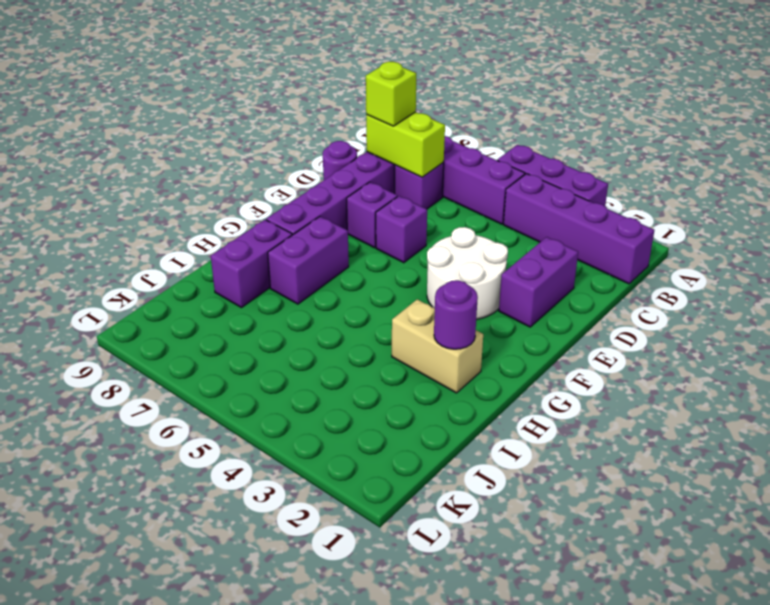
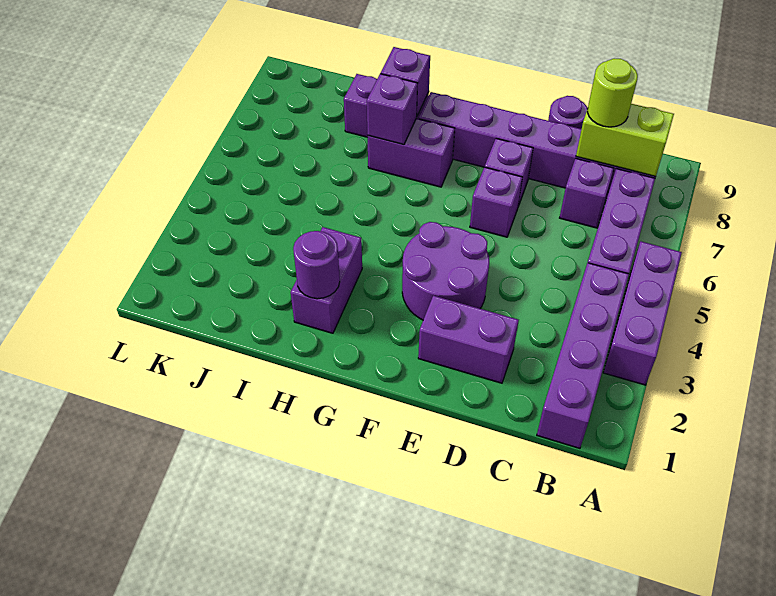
lime 1x2 brick [366,112,445,177] -> lime 1x2 brick turned to [576,104,674,177]
lime 1x1 brick [366,62,416,126] -> lime 1x1 round brick [587,58,638,127]
white 2x2 round brick [427,227,508,320] -> purple 2x2 round brick [402,222,489,320]
tan 1x2 brick [392,299,483,393] -> purple 1x2 brick [291,227,362,333]
none -> purple 1x1 brick [367,74,417,145]
none -> purple 1x1 brick [381,47,430,116]

